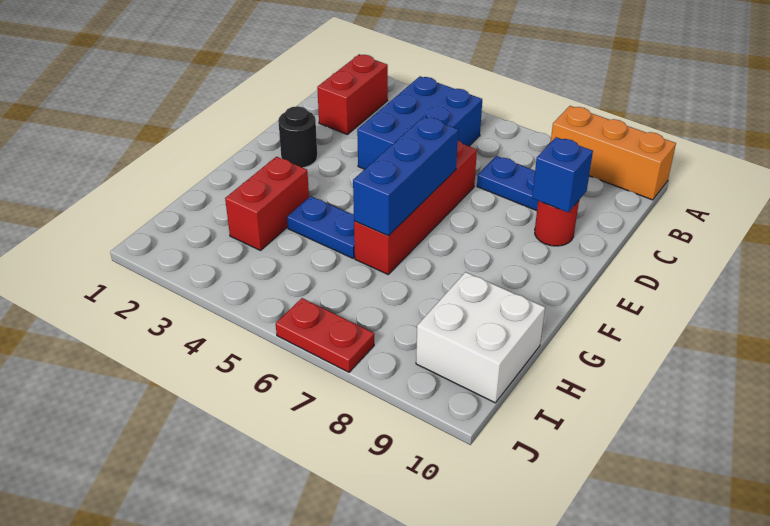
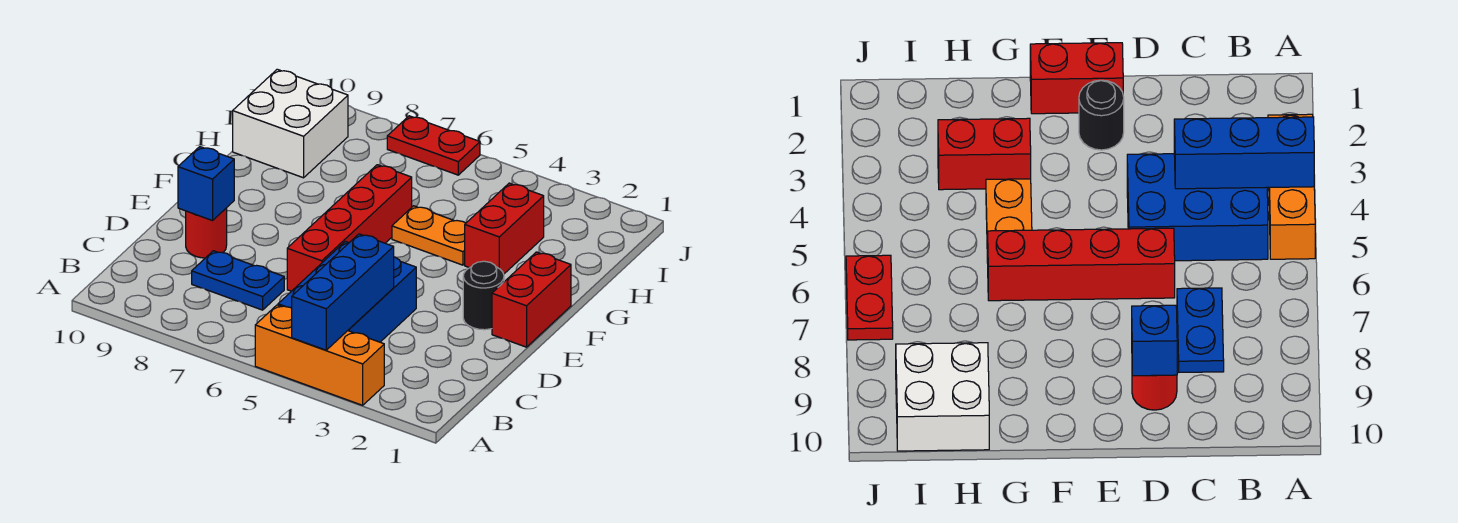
orange 1x3 brick [551,106,676,200] -> orange 1x3 brick moved to [255,305,384,405]
red 1x2 brick [317,54,388,134] -> red 1x2 brick moved to [492,252,571,347]
blue 1x3 brick [353,116,458,236] -> blue 1x3 brick moved to [292,234,394,350]
blue 1x2 plate [287,196,355,258] -> orange 1x2 plate [392,206,466,265]

